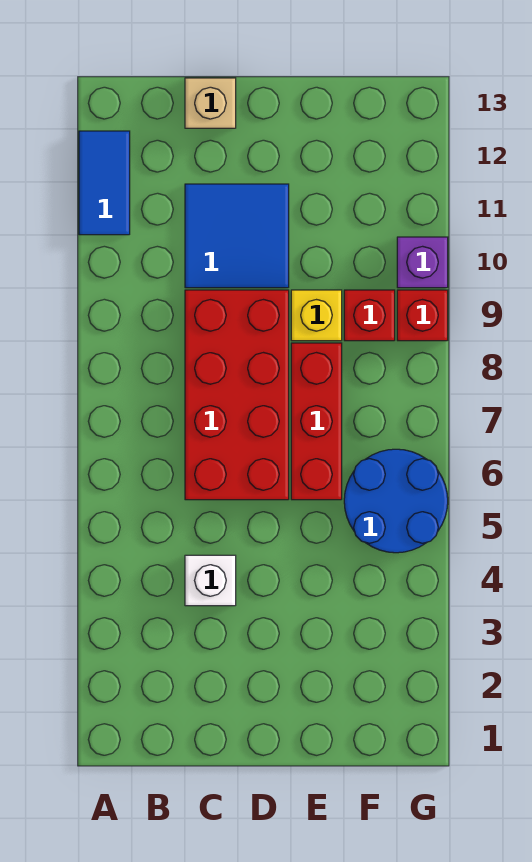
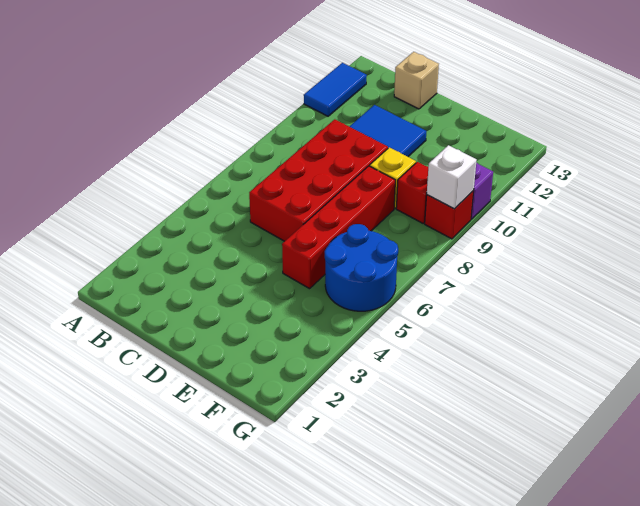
white 1x1 brick [185,555,236,606] -> white 1x1 brick moved to [427,145,477,209]
red 1x3 brick [291,343,342,500] -> red 1x4 brick [282,166,395,289]

